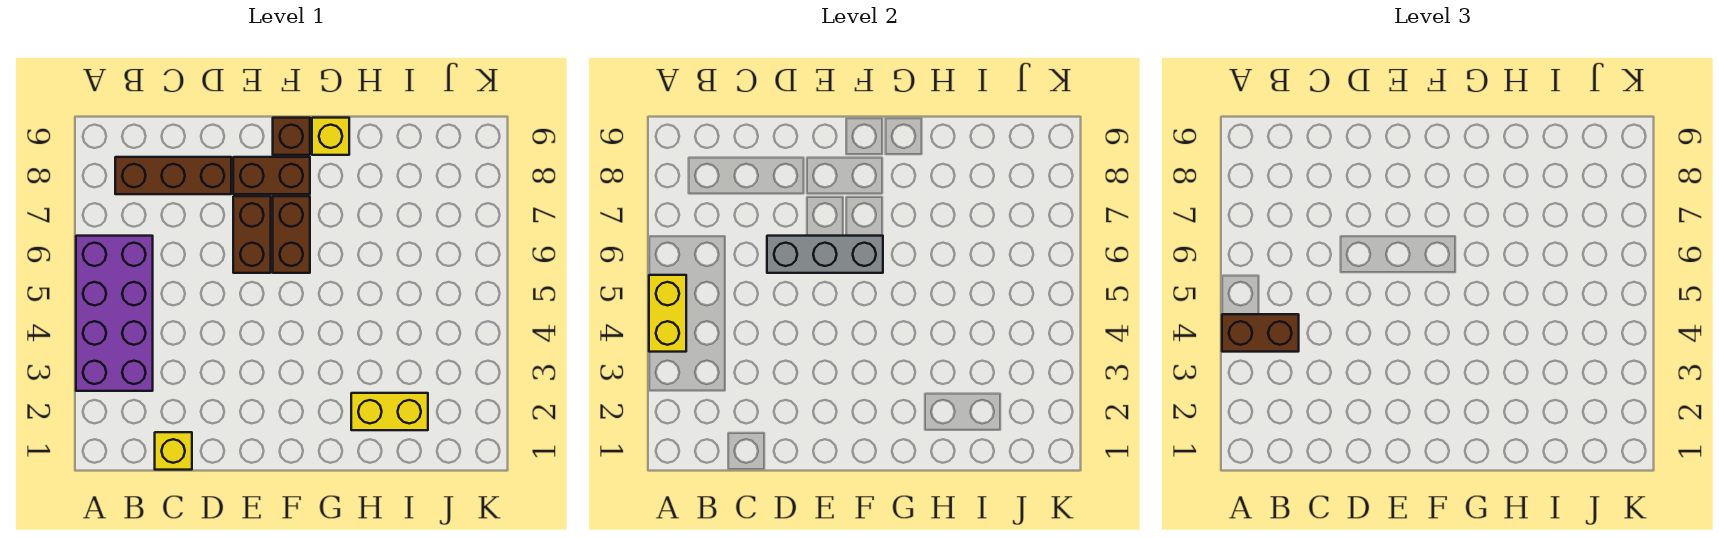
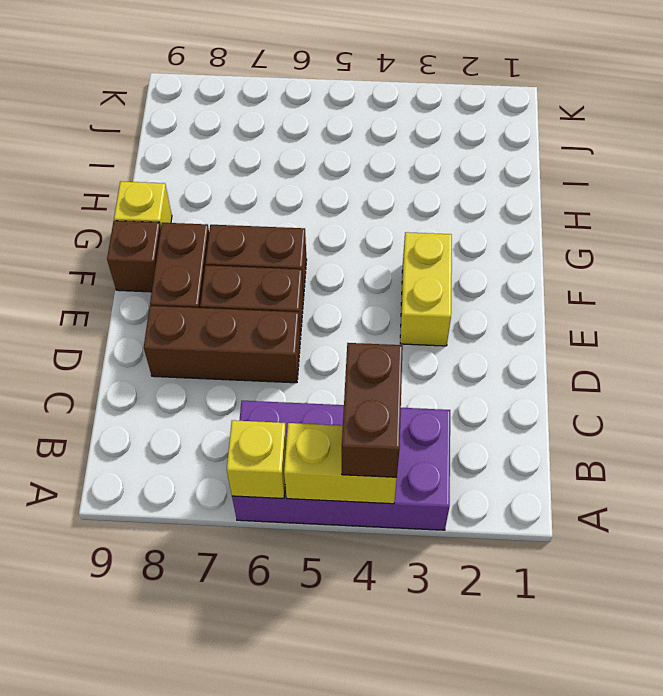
brown 1x3 brick [115,157,231,194] -> brown 1x3 brick turned to [144,306,300,383]
yellow 1x1 brick [155,432,192,470] -> yellow 1x1 brick moved to [227,420,287,498]
grey 1x3 brick [767,236,883,273] -> none
yellow 1x2 brick [351,393,428,430] -> yellow 1x2 brick moved to [400,232,452,346]

